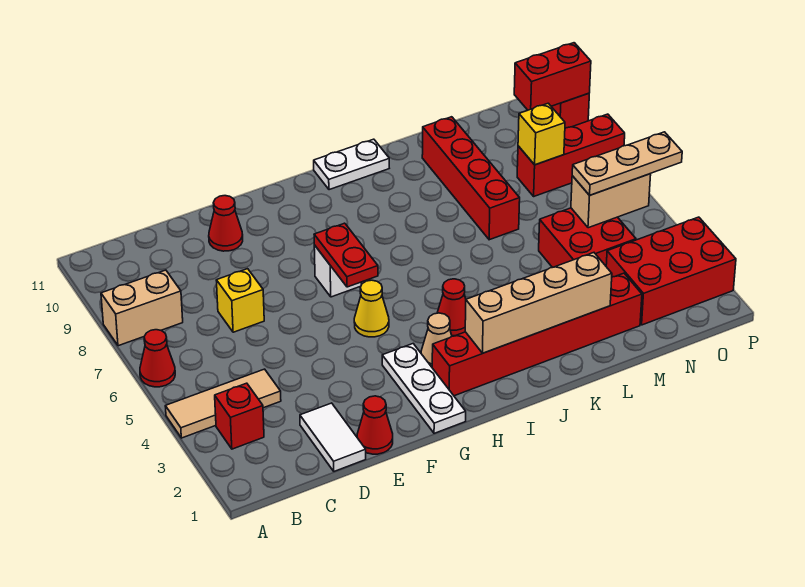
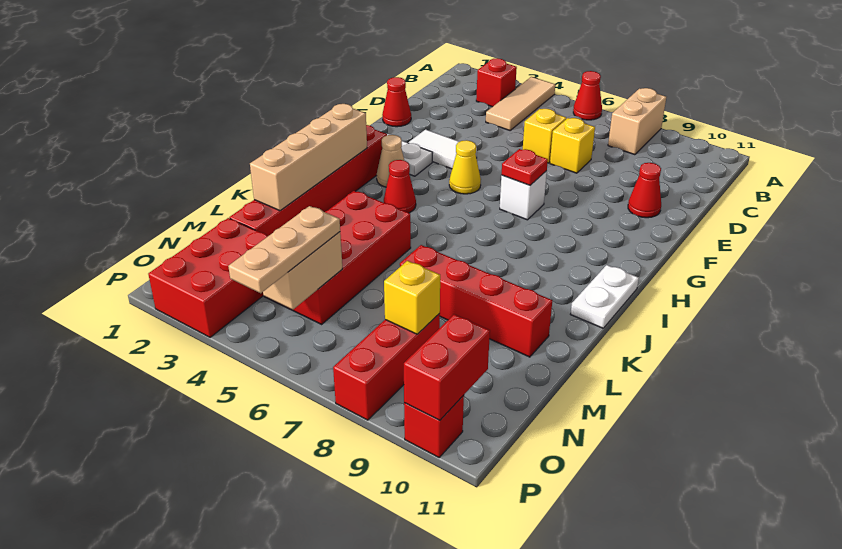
white 1x2 tile [300,403,366,471] -> white 1x2 tile moved to [408,129,477,169]
none -> yellow 1x1 brick [523,109,566,163]
red 1x2 plate [314,223,378,287] -> red 1x1 plate [502,149,548,185]
red 2x2 brick [539,208,636,268] -> red 2x4 brick [264,191,411,324]

